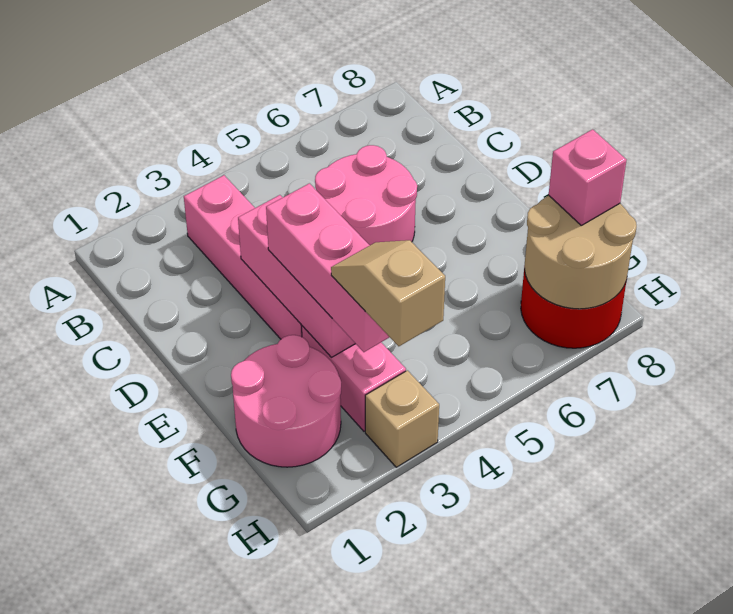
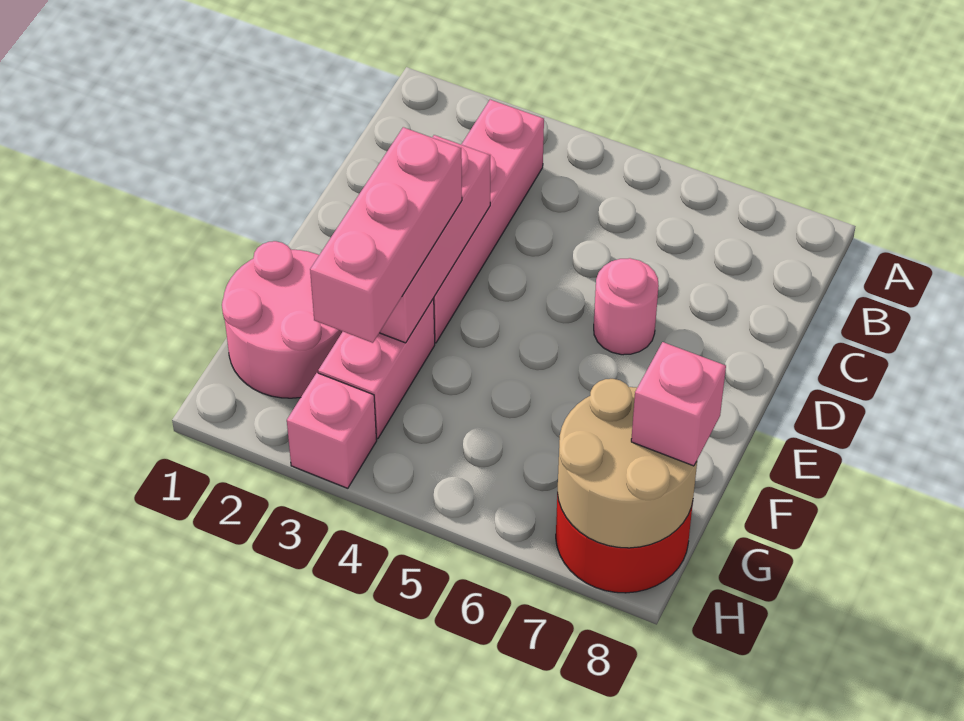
pink 2x2 round brick [315,145,417,245] -> pink 1x1 round brick [594,258,659,355]
tan 1x2 slope [331,240,445,346] -> none
tan 1x1 brick [365,370,439,467] -> pink 1x1 brick [287,373,377,488]

